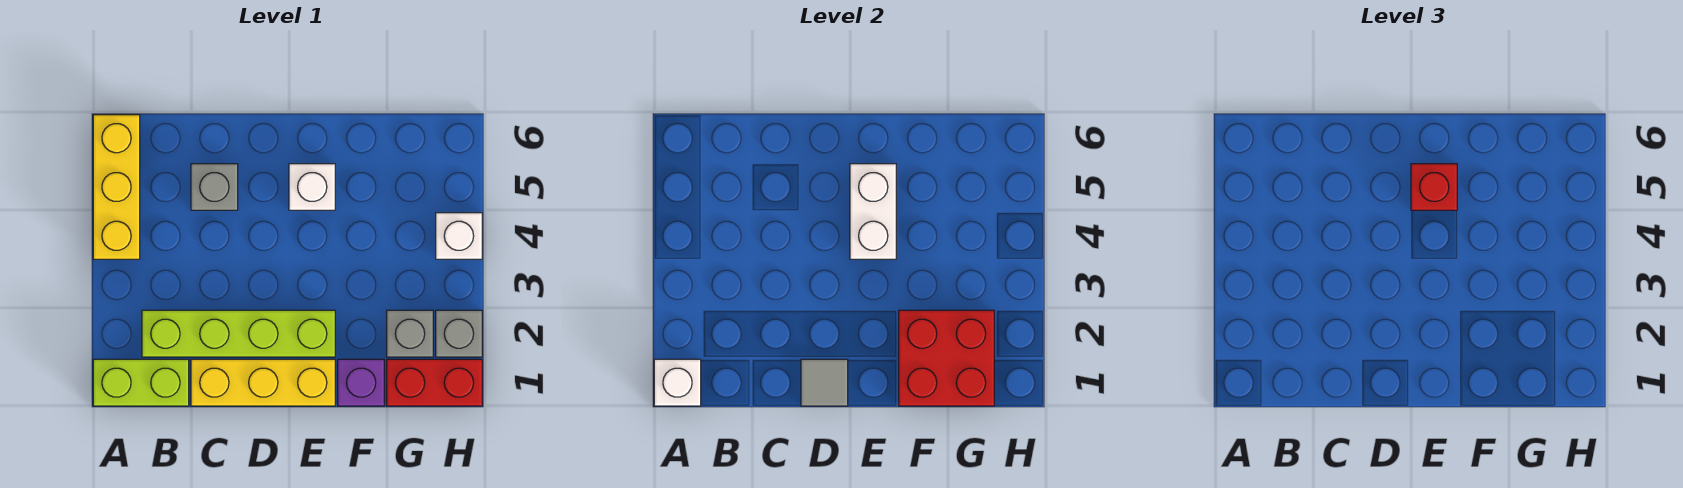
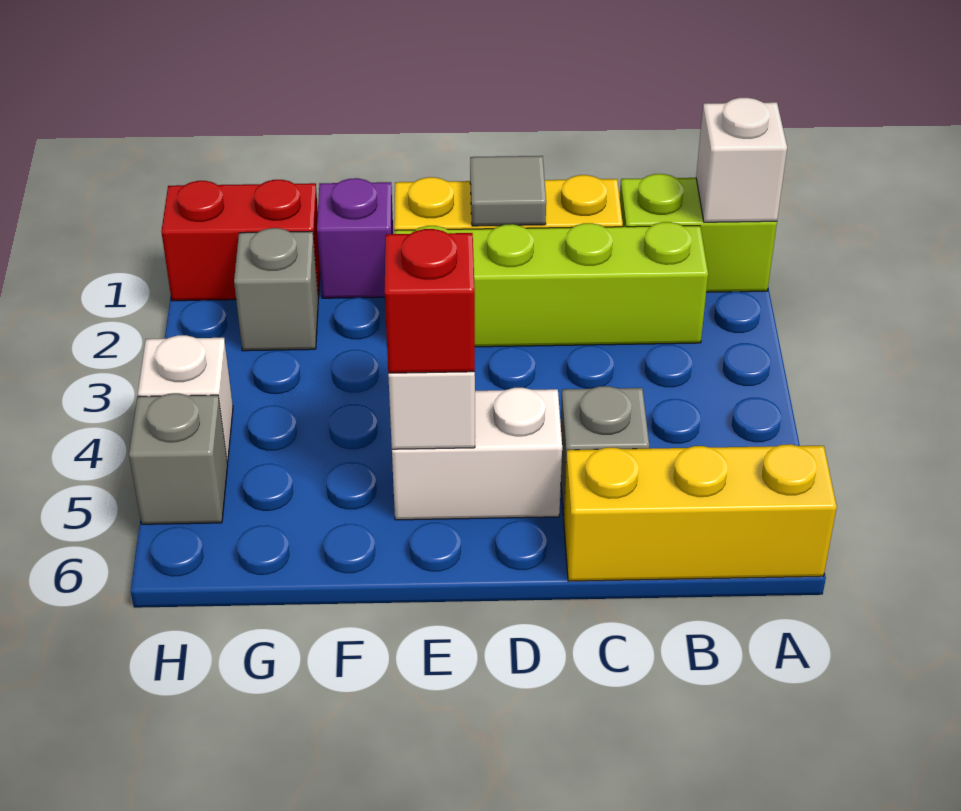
yellow 1x3 brick [93,115,140,259] -> yellow 1x3 brick turned to [564,444,837,581]
white 1x1 brick [289,164,335,210] -> white 1x2 brick [392,388,562,520]
red 2x2 brick [899,310,994,406] -> none
grey 1x1 brick [436,310,482,357] -> grey 1x1 brick moved to [129,393,228,524]

